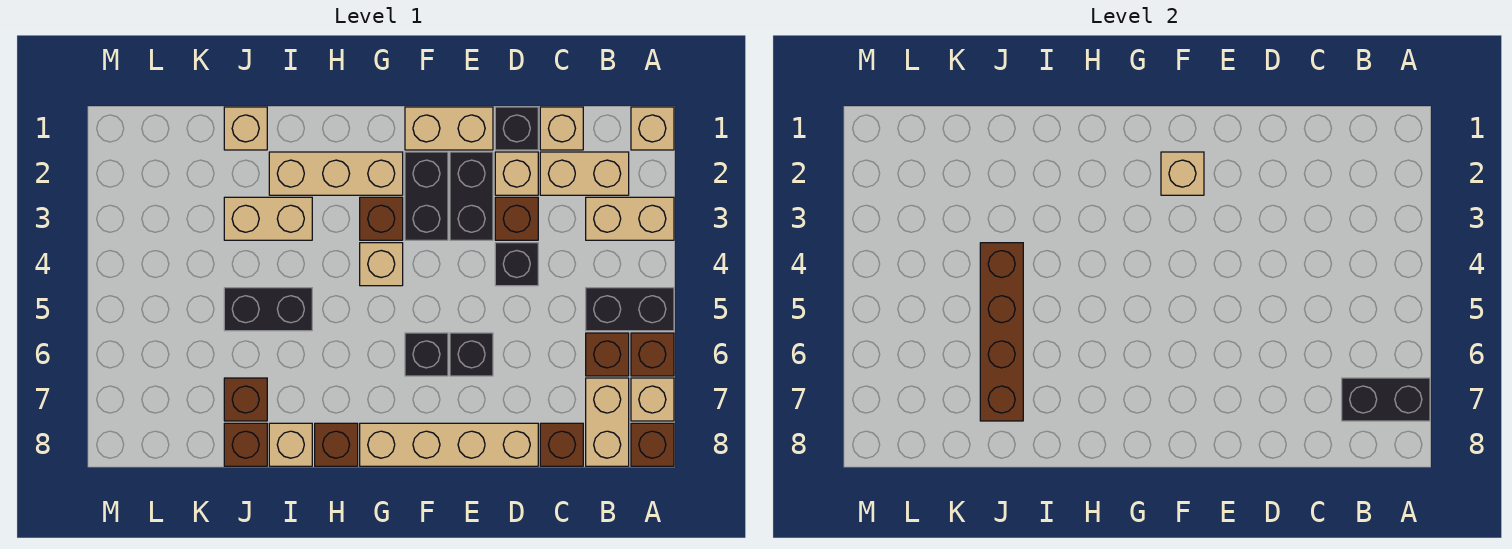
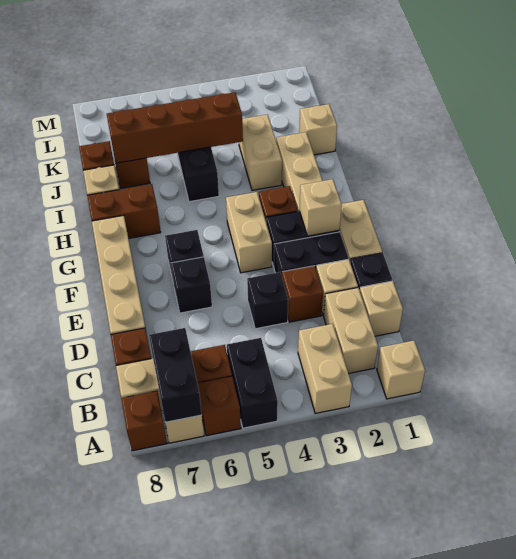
tan 1x1 brick [360,243,403,286] -> tan 1x2 brick [226,192,272,273]
brown 1x1 brick [315,423,358,466] -> brown 1x2 brick [87,184,161,239]

